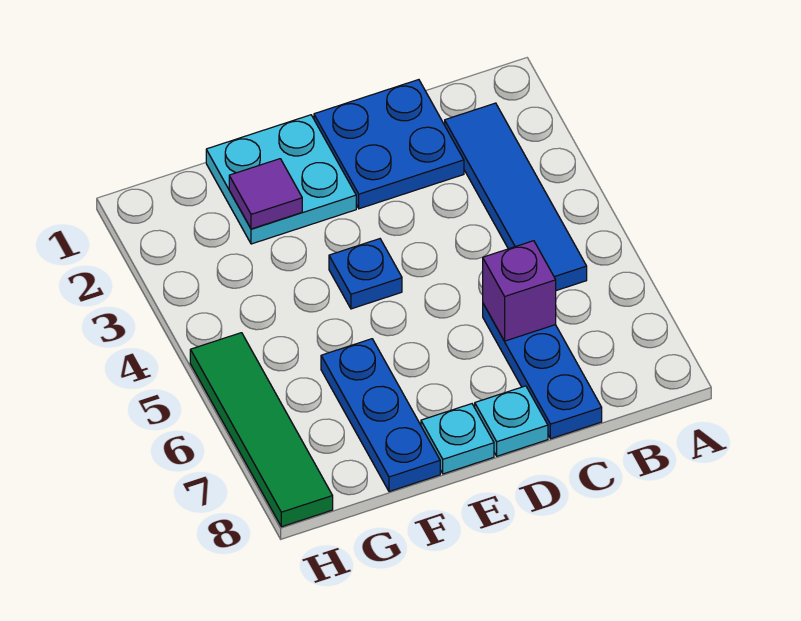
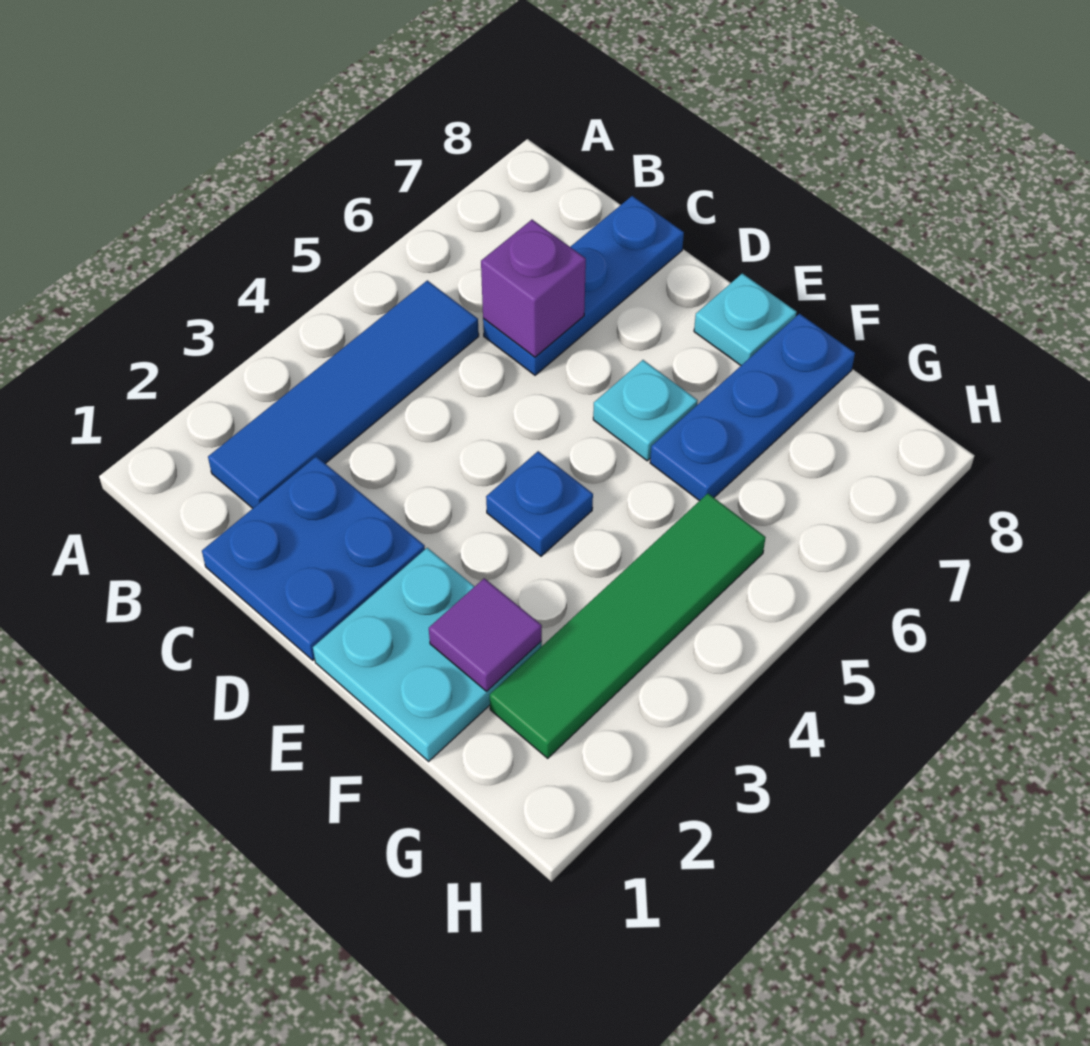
cyan 1x1 plate [475,386,548,456] -> cyan 1x1 plate moved to [593,360,698,461]
green 1x4 tile [190,333,333,527] -> green 1x4 tile moved to [490,494,766,758]

